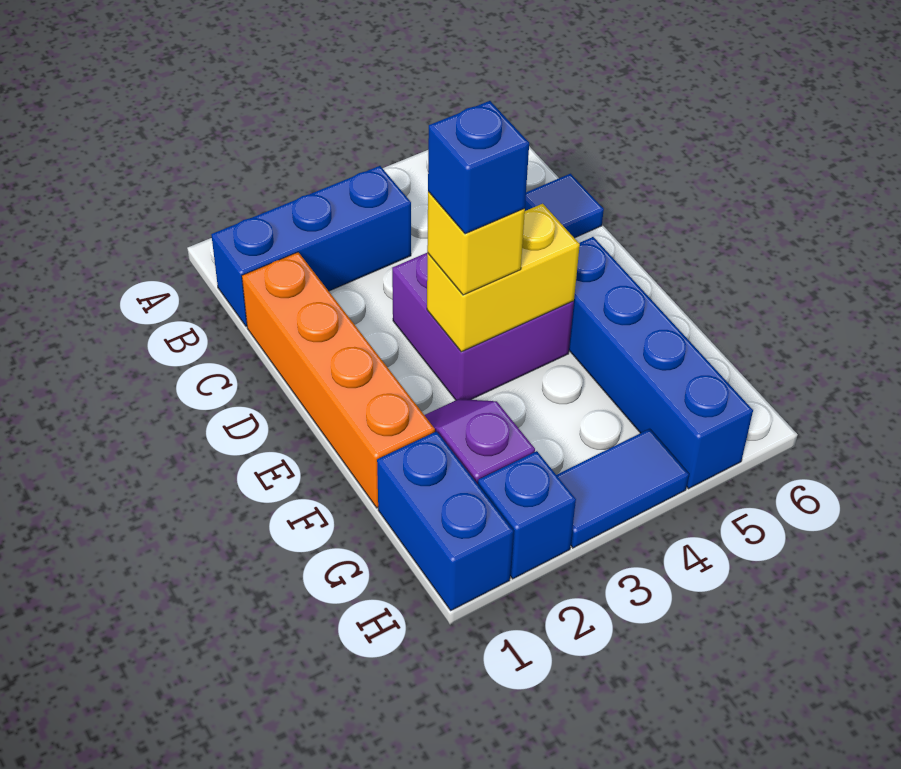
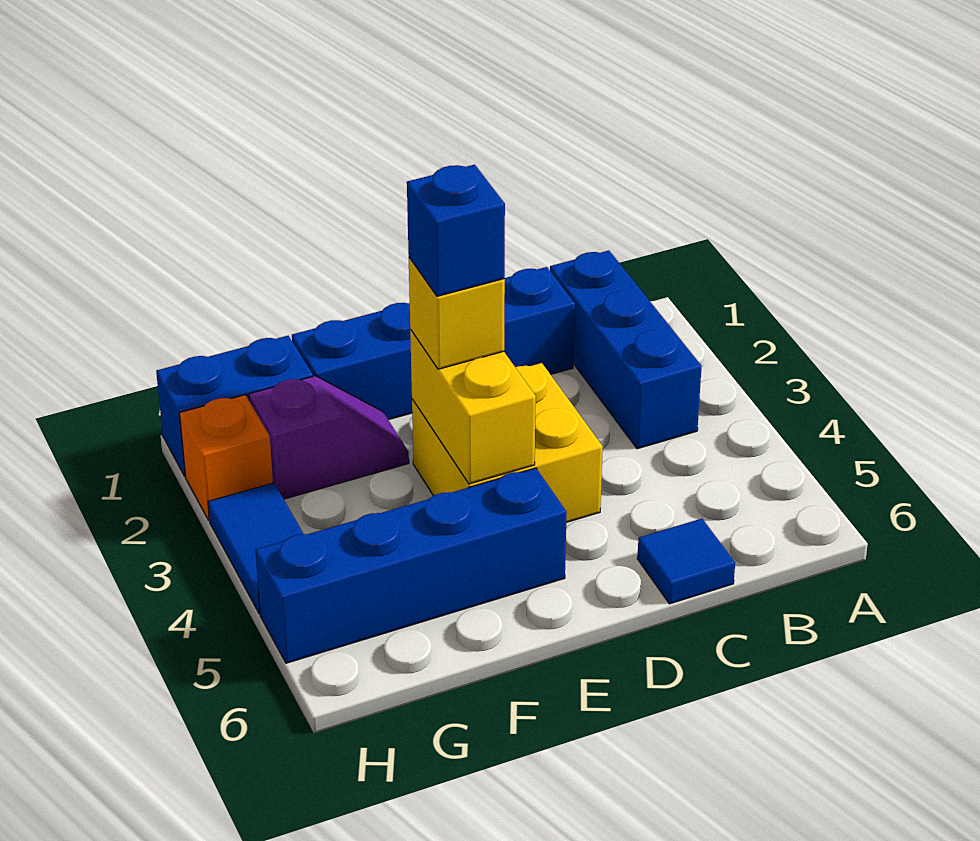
orange 1x4 brick [242,252,435,508] -> blue 1x4 brick [292,267,575,420]
purple 2x2 brick [392,253,574,400] -> yellow 2x2 brick [412,363,603,522]
blue 1x1 brick [478,451,576,579] -> orange 1x1 brick [180,395,273,520]

